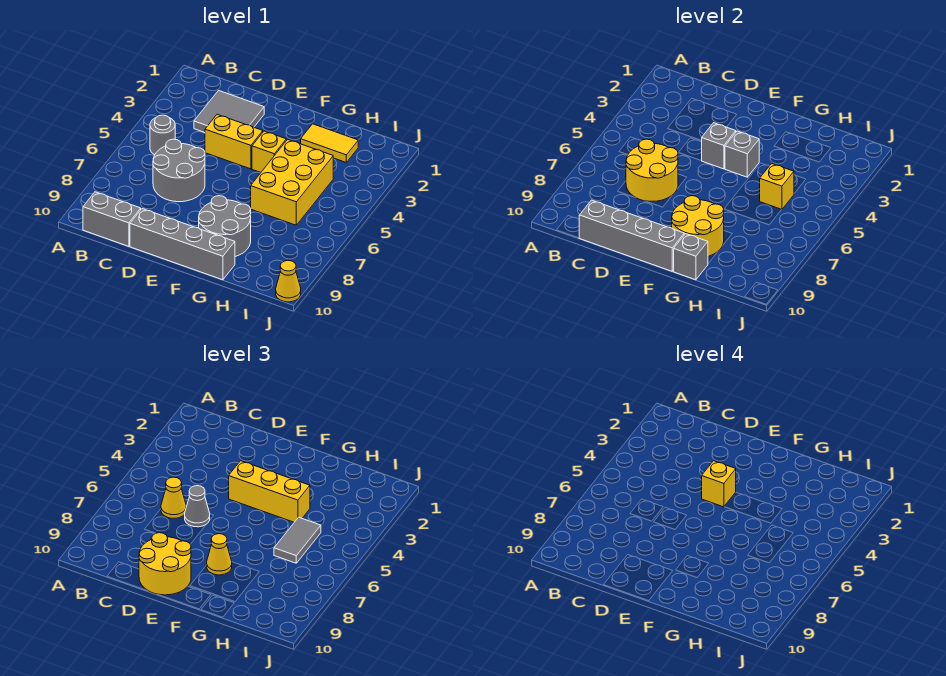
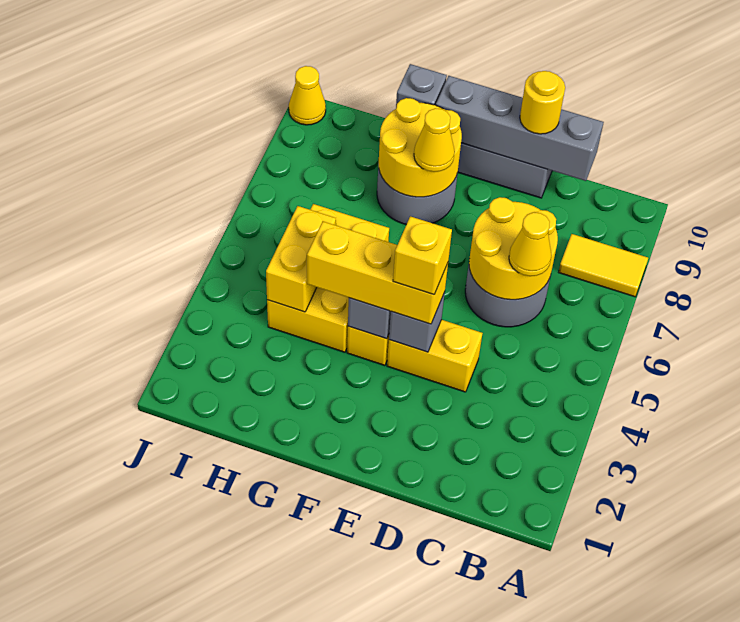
grey 1x1 round brick [150,115,175,155] -> none
grey 1x2 brick [83,192,141,246] -> none
grey 2x2 tile [194,91,264,132] -> none
grey 1x1 cone [185,486,210,527] -> none
yellow 2x2 round brick [139,533,191,595] -> yellow 1x1 round brick [520,71,565,134]
yellow 1x2 tile [301,124,358,162] -> yellow 1x2 tile moved to [559,234,648,297]
yellow 1x1 brick [760,163,794,210] -> yellow 1x2 brick [266,206,336,312]
grey 1x2 tile [274,517,321,563] -> none

